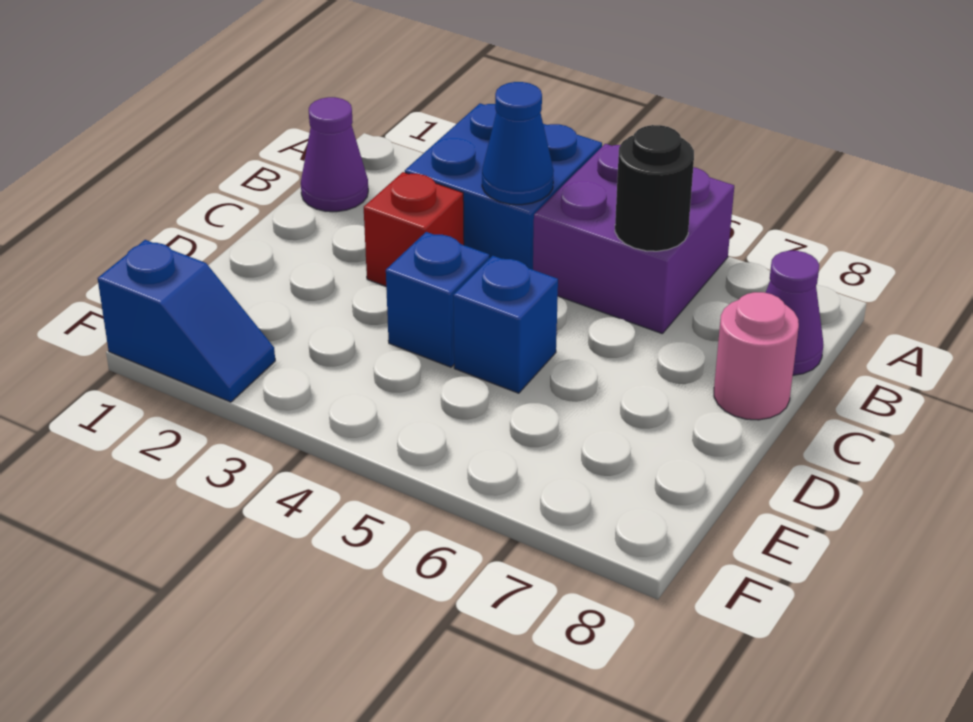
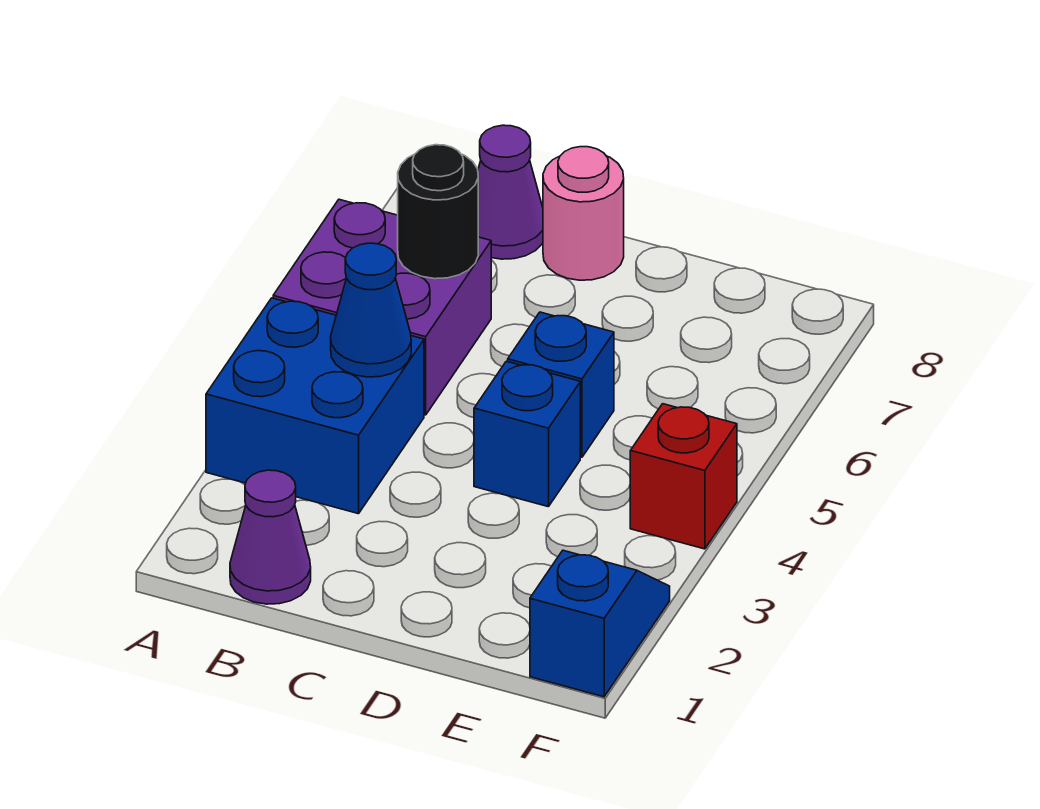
red 1x1 brick [364,172,464,286] -> red 1x1 brick moved to [630,404,737,549]

